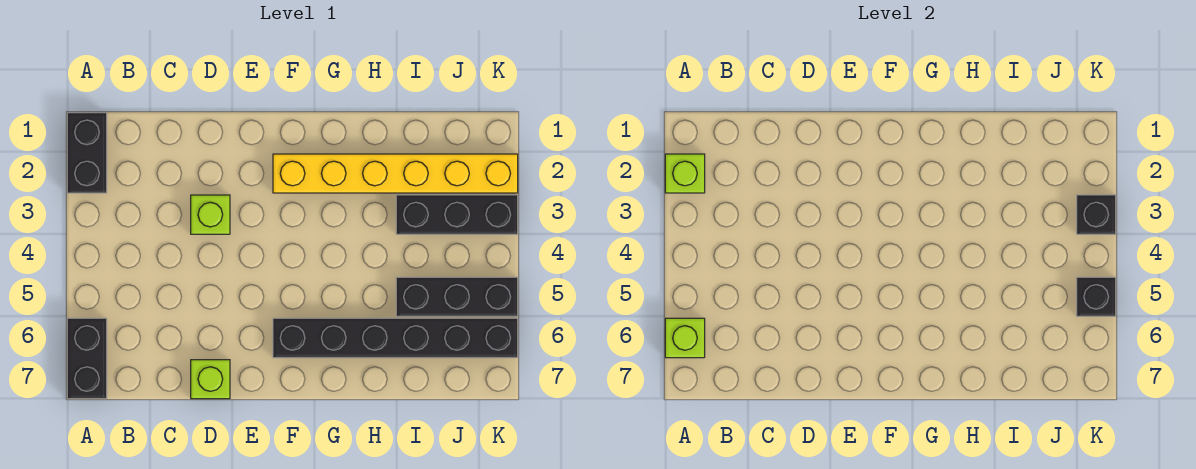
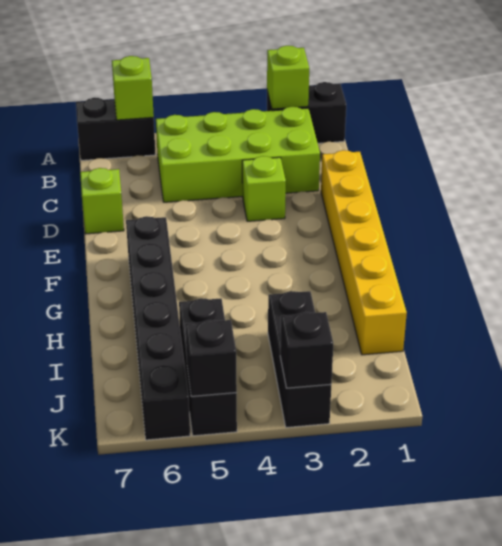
none -> lime 2x4 brick [156,107,320,202]
yellow 1x6 brick [273,154,518,193] -> yellow 1x6 brick moved to [321,150,407,355]

